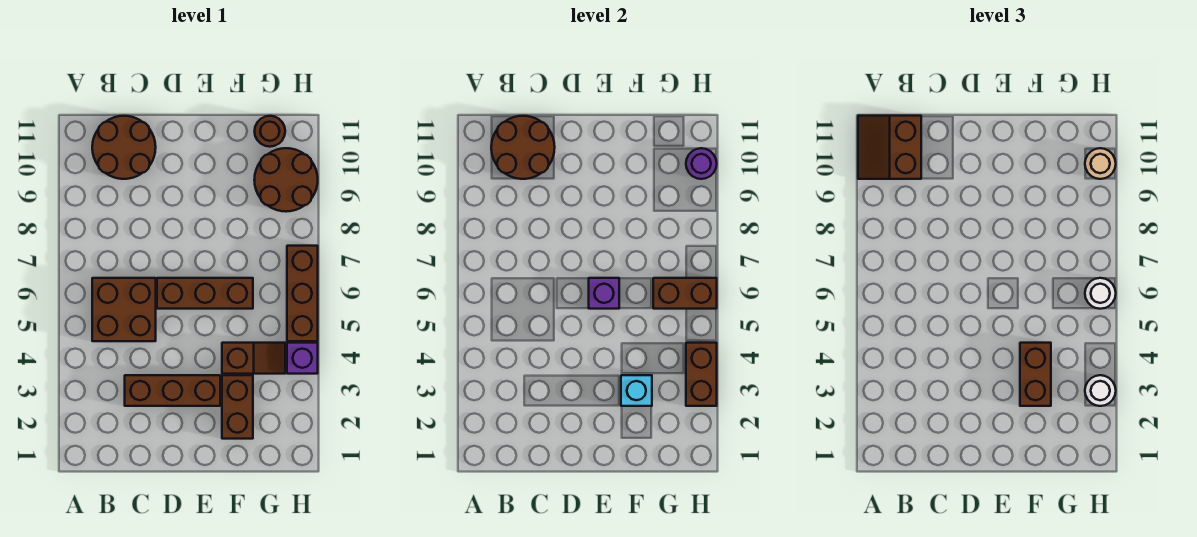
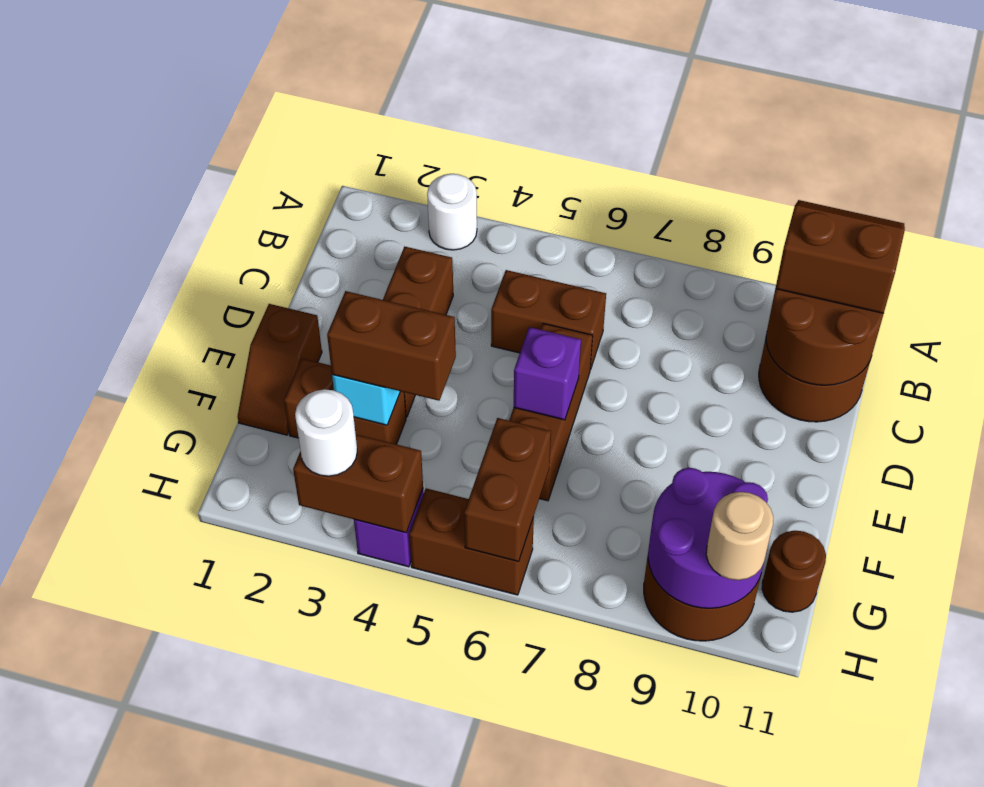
brown 2x2 brick [92,278,156,341] -> brown 1x2 brick [491,270,606,370]
brown 1x2 slope [222,343,285,374] -> brown 1x2 slope moved to [238,304,322,435]
brown 1x3 brick [287,246,318,341] -> brown 1x2 brick [409,488,534,595]
white 1x1 round brick [1085,278,1116,309] -> white 1x1 round brick moved to [427,174,477,250]
purple 1x1 round brick [686,148,717,179] -> purple 2x2 round brick [648,468,768,608]

